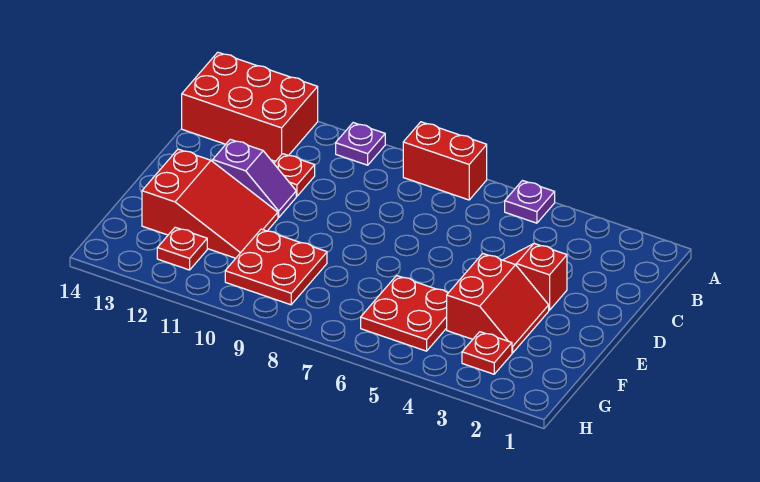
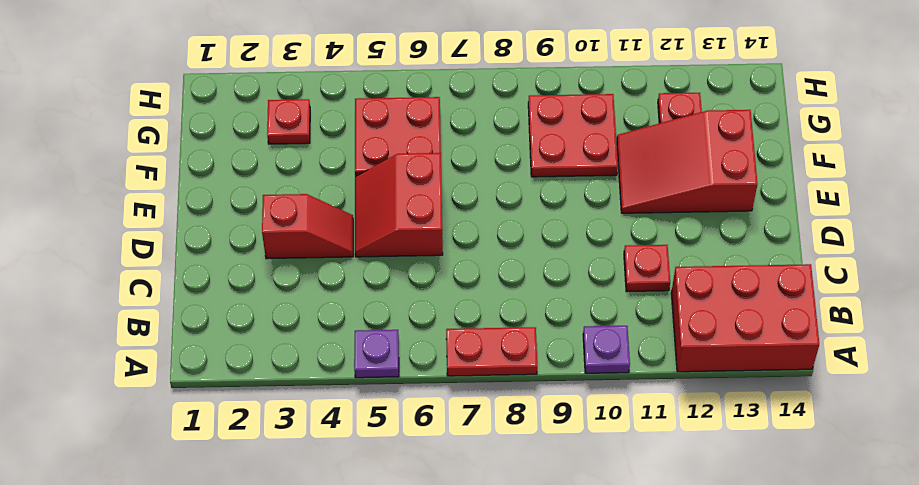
red 1x2 brick [403,122,487,200] -> red 1x2 plate [446,327,537,376]
purple 1x2 slope [213,139,296,218] -> none
red 2x2 slope [447,253,549,353] -> red 2x2 slope moved to [355,153,443,257]

